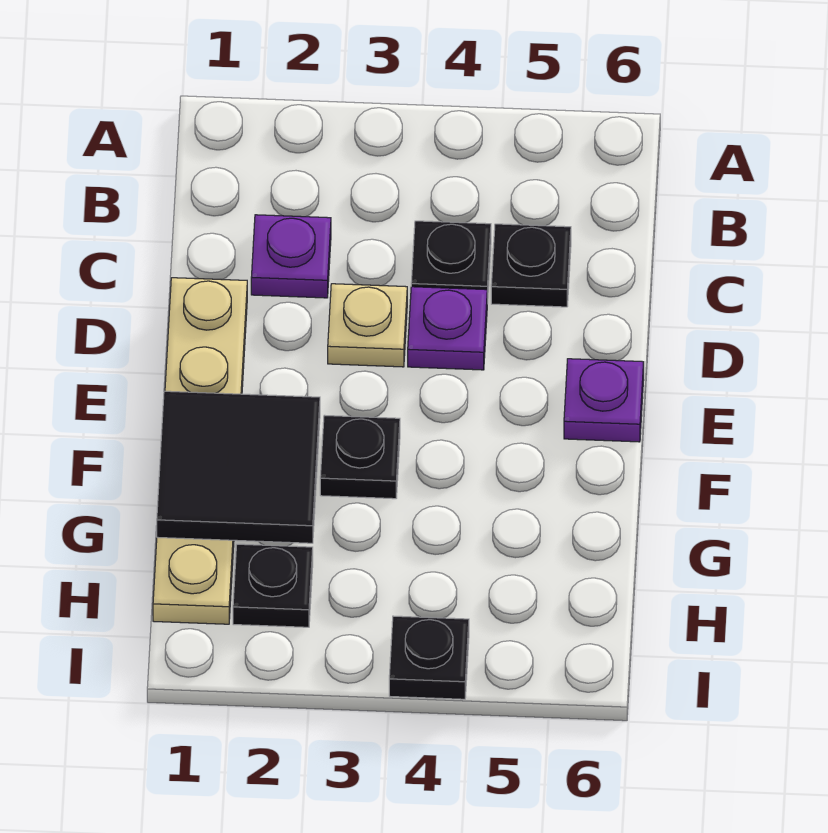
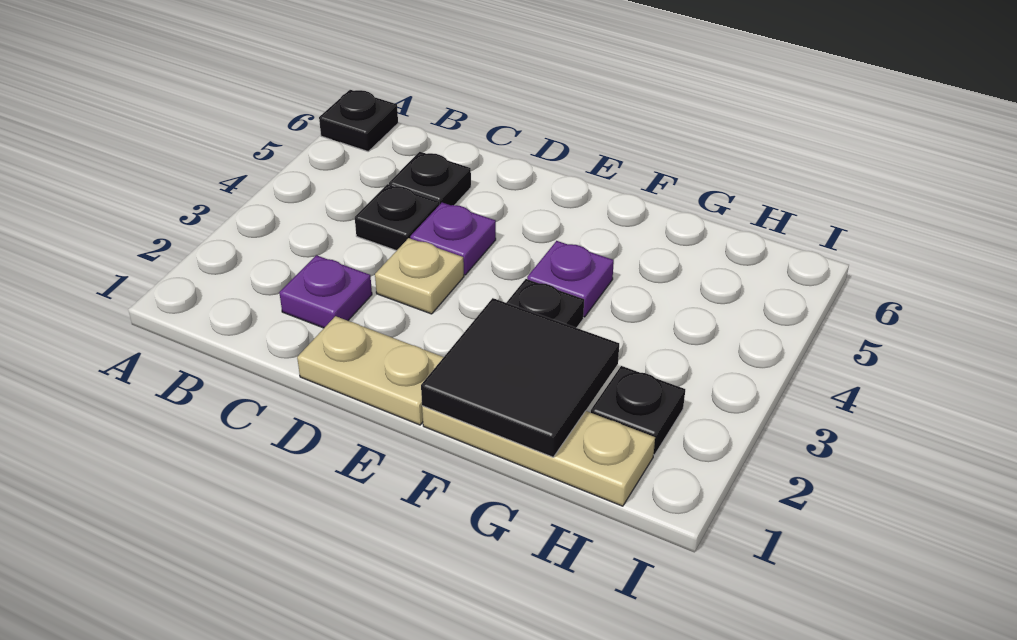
purple 1x1 plate [564,359,644,442] -> purple 1x1 plate moved to [527,241,614,317]
black 1x1 plate [389,616,469,699] -> black 1x1 plate moved to [319,90,398,151]

